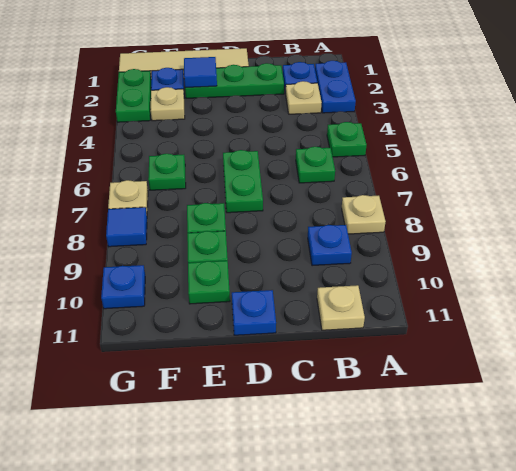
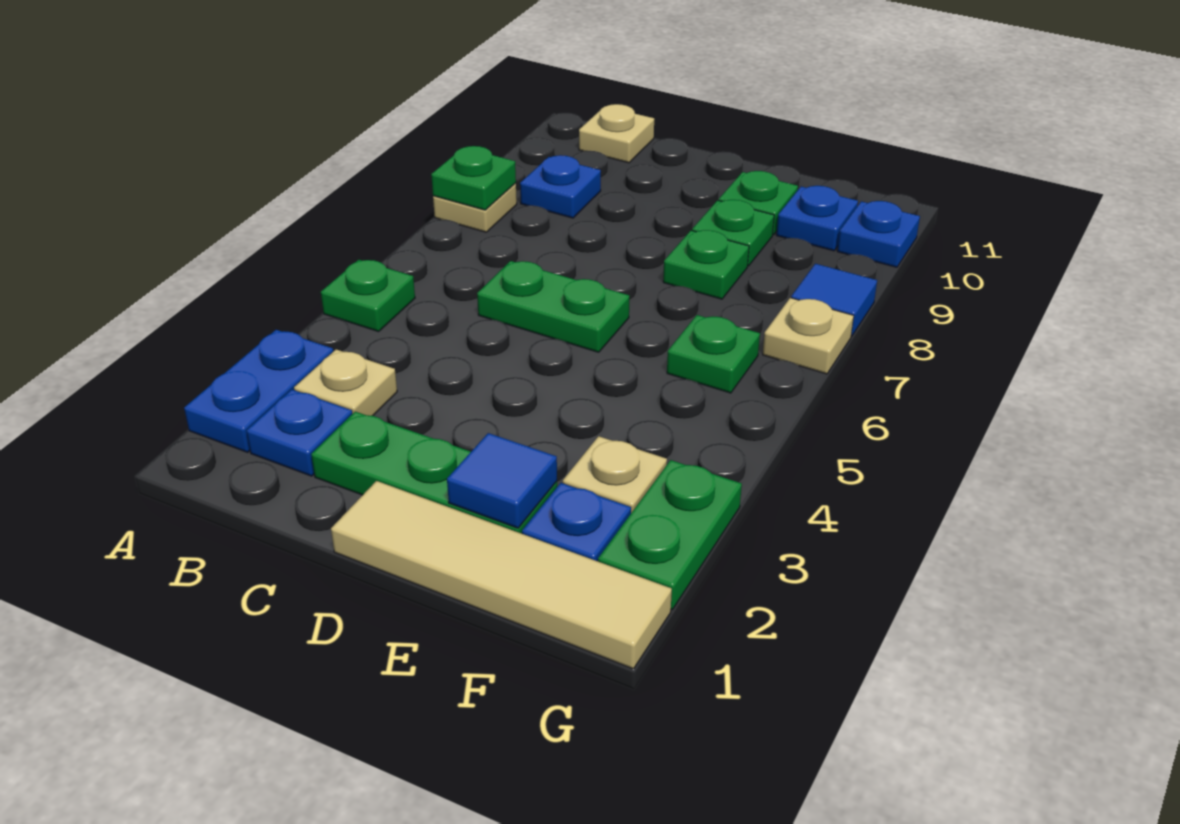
green 1x1 plate [296,147,335,183] -> green 1x1 plate moved to [431,146,516,210]
green 1x2 plate [223,150,263,213] -> green 1x2 plate turned to [477,261,629,352]
blue 1x1 plate [232,290,276,335] -> blue 1x1 plate moved to [777,186,858,251]

